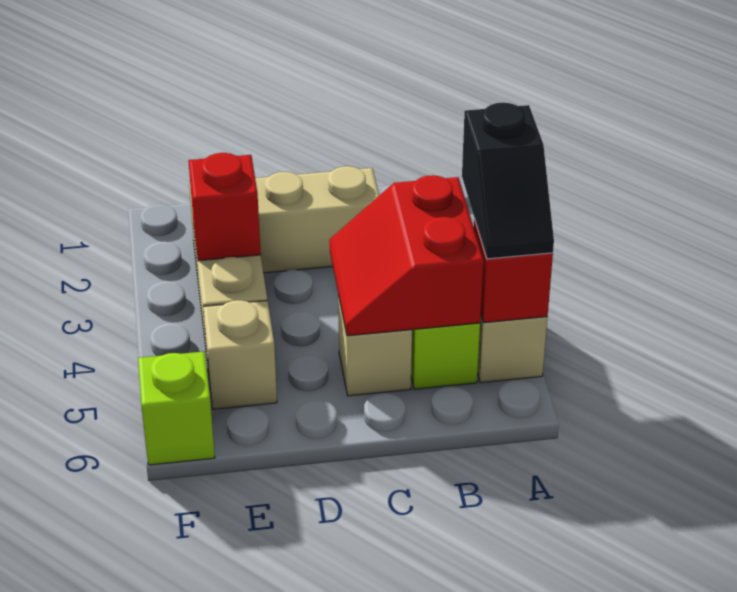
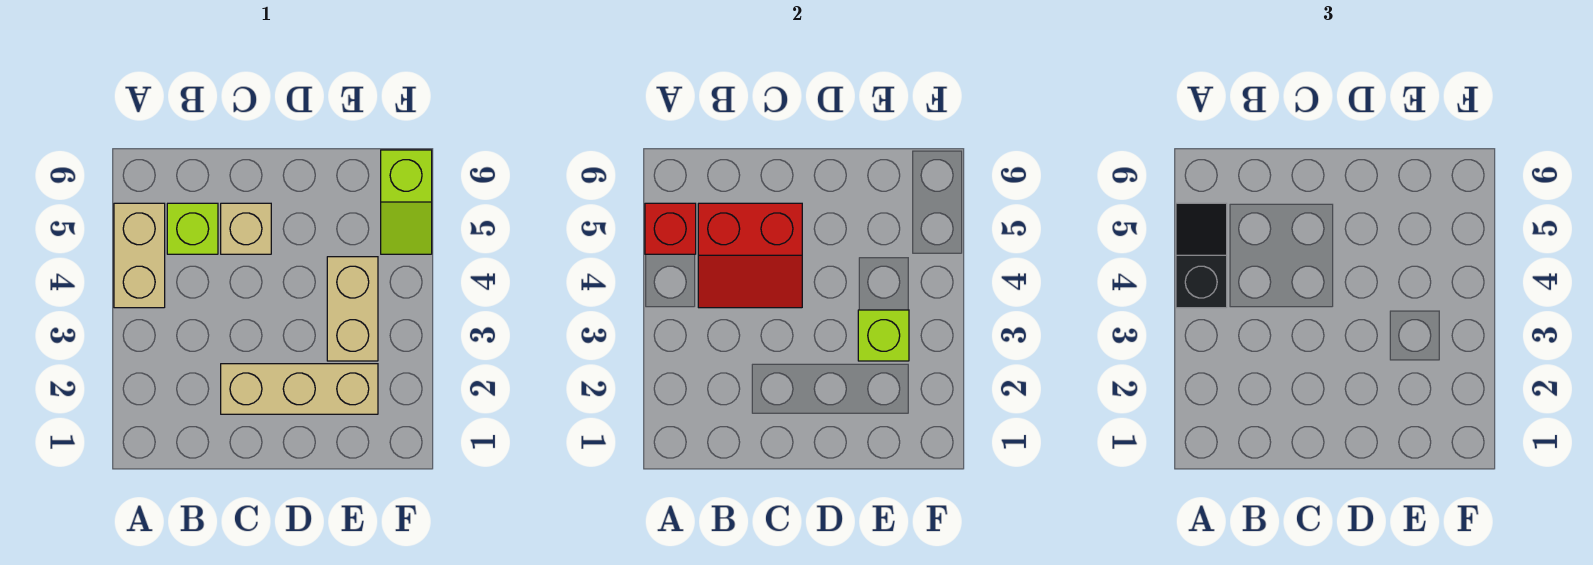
red 2x2 slope [329,175,483,336] -> red 2x2 slope turned to [698,203,802,308]
red 1x1 brick [188,153,261,261] -> lime 1x1 brick [858,310,909,361]
tan 1x1 brick [203,300,277,409] -> none

